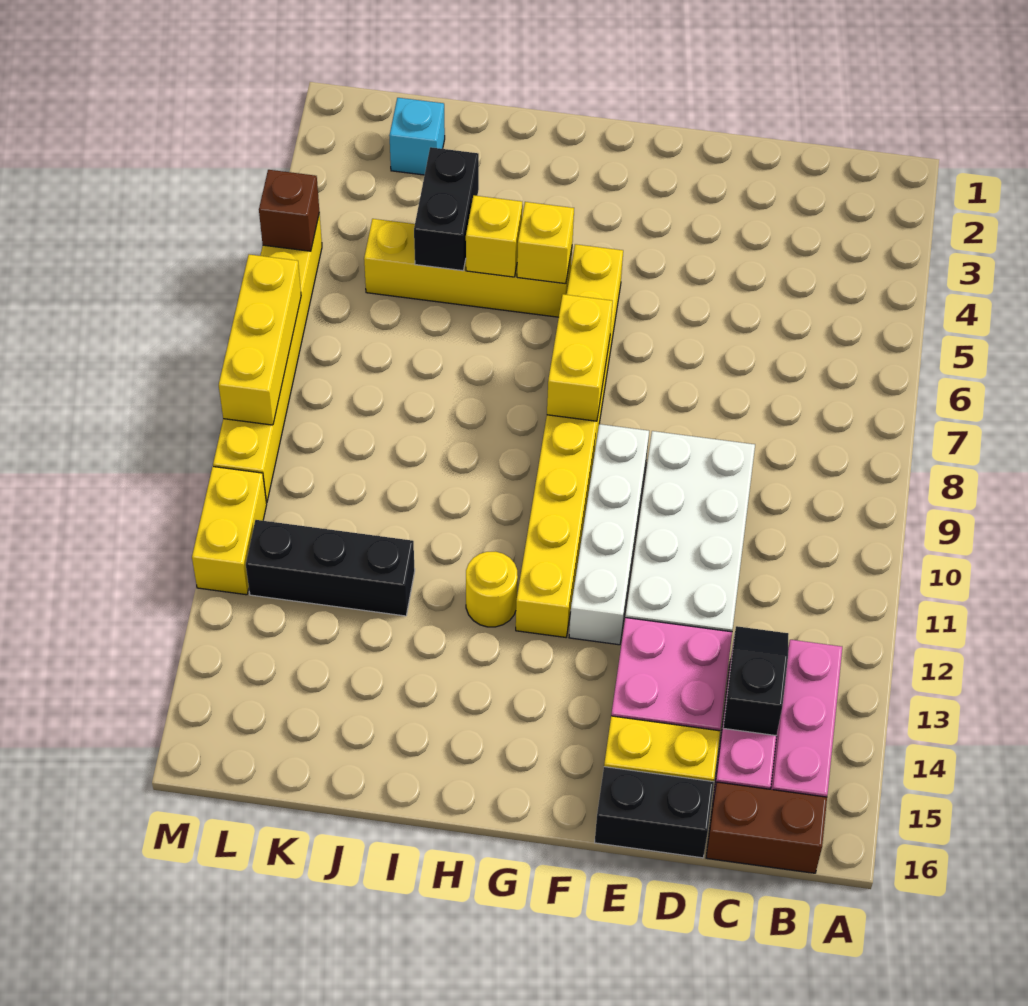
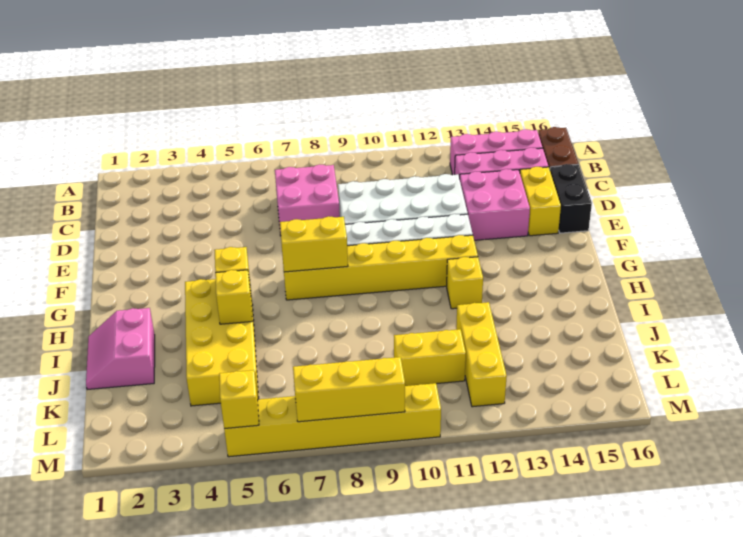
none -> pink 2x2 brick [275,164,340,236]
black 1x2 slope [723,626,789,736] -> none
yellow 1x8 brick [516,244,623,637] -> yellow 1x6 brick [283,235,478,300]
yellow 1x4 brick [364,219,572,317] -> yellow 2x4 brick [185,279,259,406]
yellow 1x1 round brick [466,552,518,627] -> yellow 1x1 brick [447,257,483,309]
none -> pink 2x2 slope [86,308,155,390]
black 1x2 brick [414,147,479,271] -> none
black 1x3 brick [246,520,415,616] -> yellow 1x3 brick [456,302,507,407]
cyan 1x1 brick [389,98,445,175] -> none
brown 1x1 brick [259,170,319,251] -> yellow 1x1 brick [219,370,259,429]
yellow 1x2 brick [192,467,267,595] -> yellow 1x2 brick moved to [394,329,466,386]

